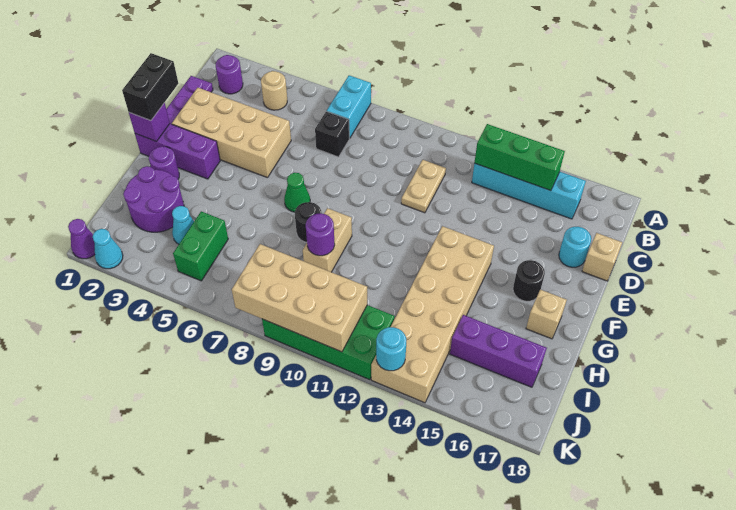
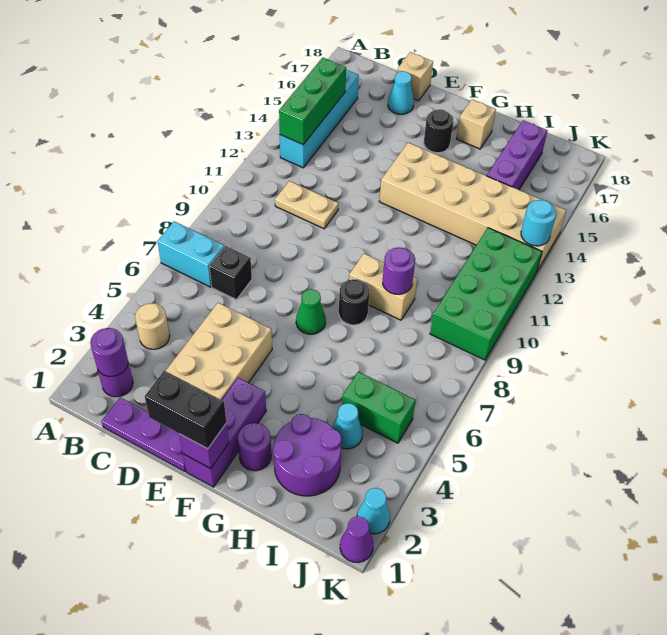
none -> purple 1x1 round brick [90,328,128,376]
cyan 1x1 round brick [559,227,591,267] -> cyan 1x1 cone [388,71,414,114]
tan 2x4 brick [232,244,367,352] -> none

